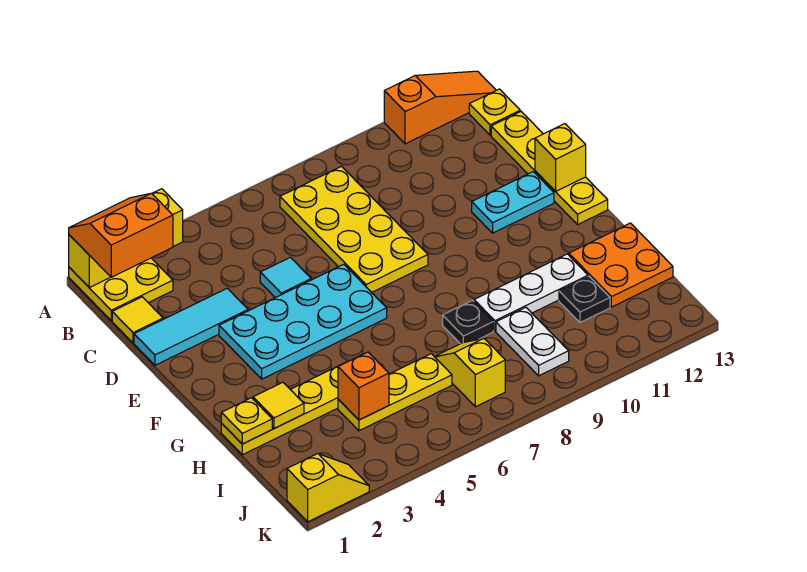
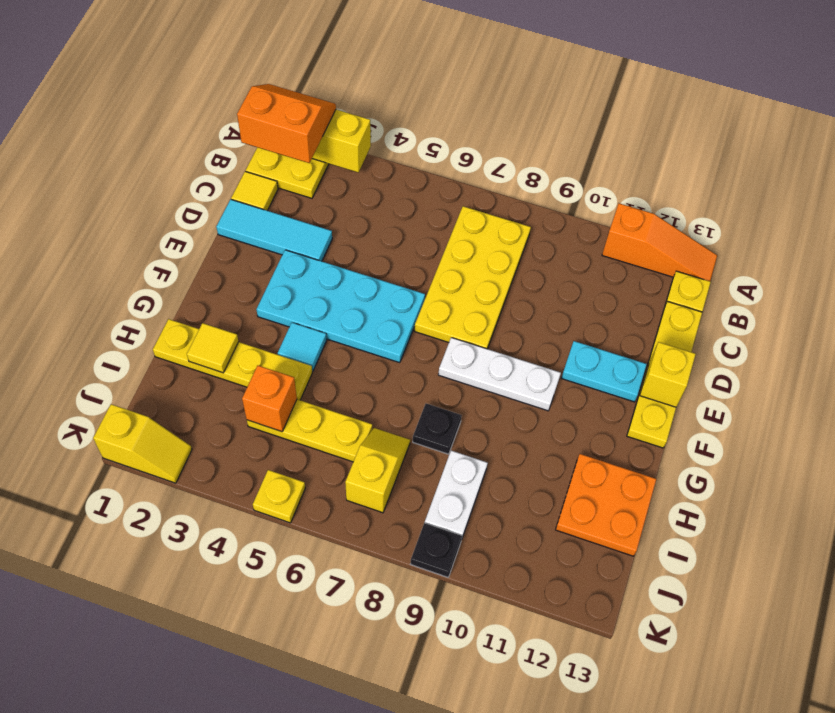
cyan 1x1 tile [260,257,311,298] -> cyan 1x1 tile moved to [278,323,327,371]
yellow 1x1 plate [221,398,272,444] -> yellow 1x1 plate moved to [253,470,305,523]
white 1x3 plate [474,254,588,331] -> white 1x3 plate moved to [438,338,561,411]
black 1x1 plate [559,277,610,322] -> black 1x1 plate moved to [411,523,462,577]

